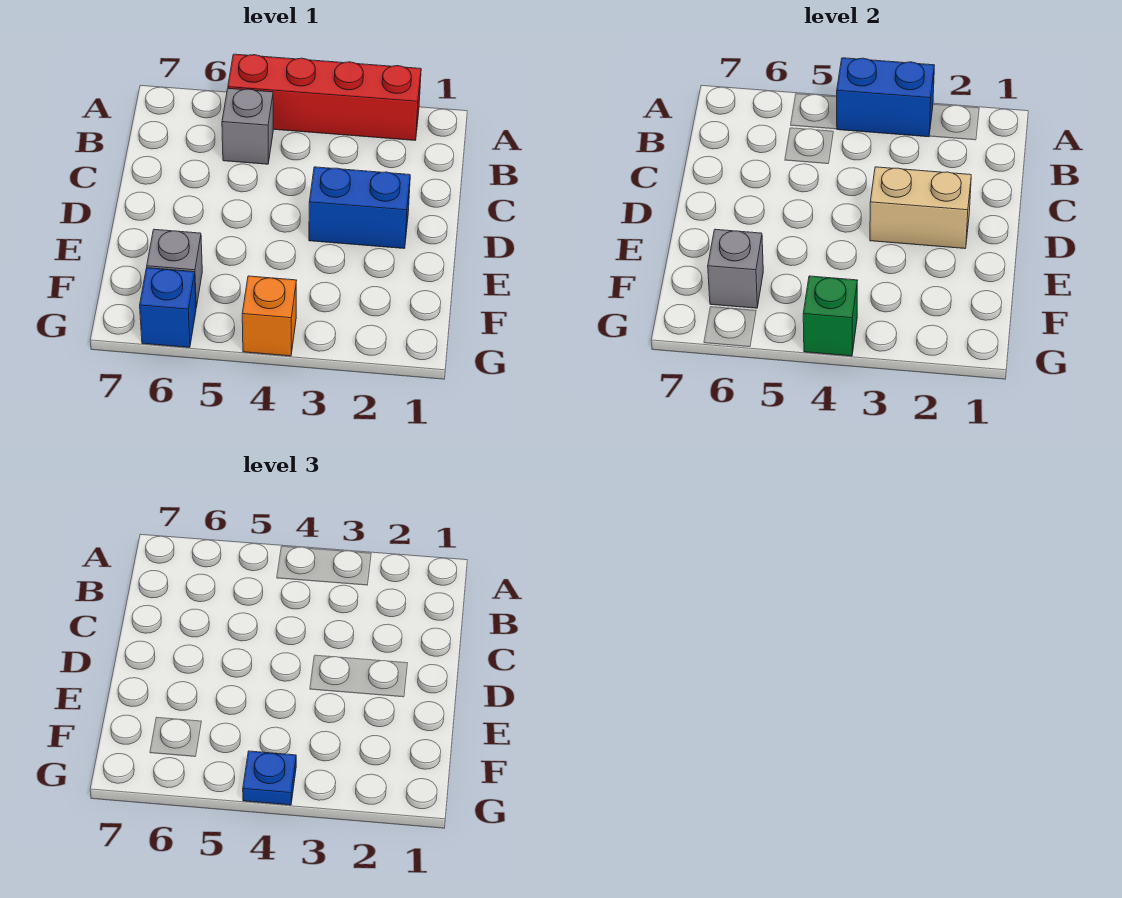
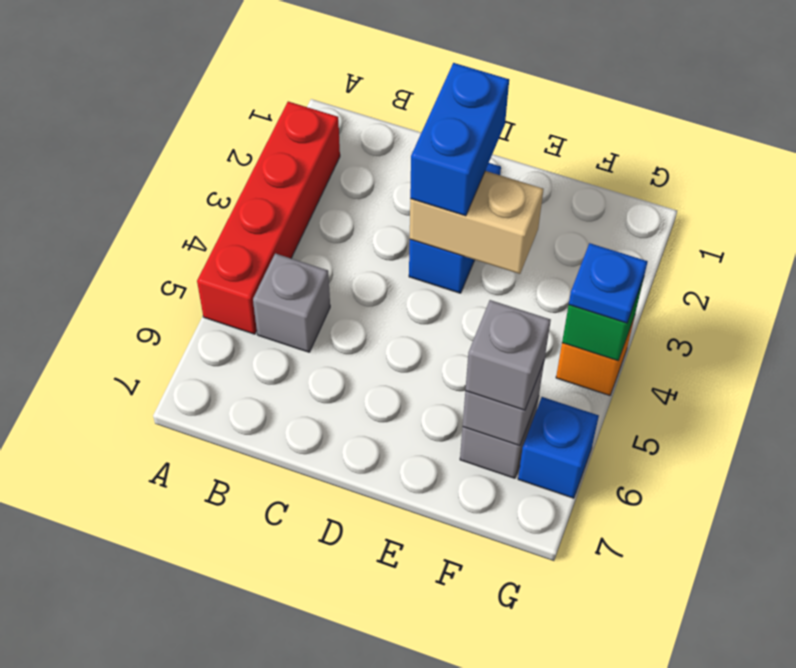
blue 1x2 brick [837,58,935,137] -> blue 1x2 brick moved to [410,63,509,216]
tan 1x2 brick [870,167,971,249] -> tan 1x2 brick turned to [410,171,543,274]
none -> grey 1x1 brick [465,300,551,410]

